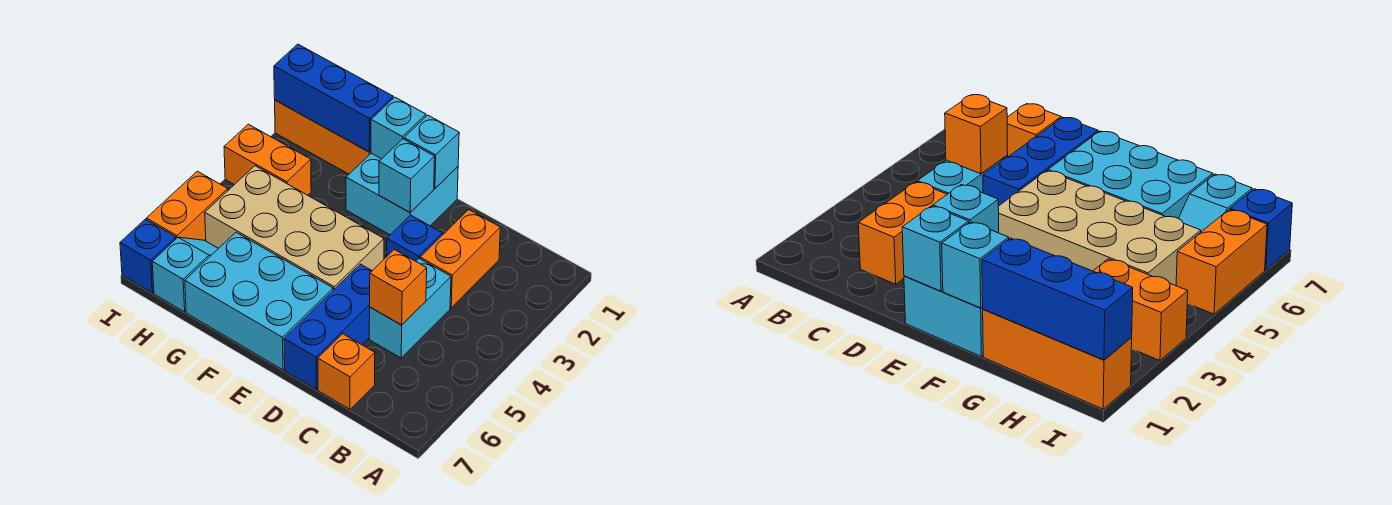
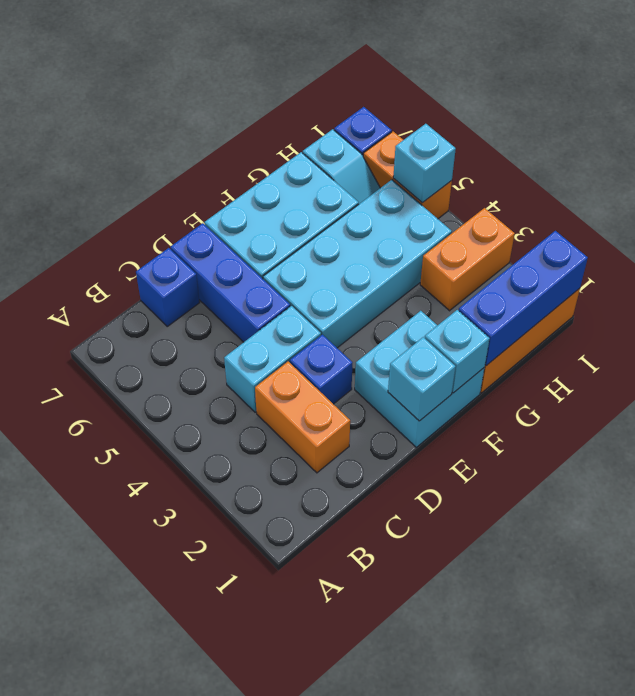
cyan 1x2 brick [369,259,451,358] -> cyan 1x2 brick turned to [224,306,321,412]
orange 1x1 brick [370,249,427,325] -> none
orange 1x1 brick [318,334,375,409] -> blue 1x1 brick [136,248,200,326]
cyan 1x1 brick [379,139,435,212] -> cyan 1x1 brick moved to [393,124,456,203]
tan 2x4 brick [205,166,384,290] -> cyan 2x4 brick [263,180,452,348]

